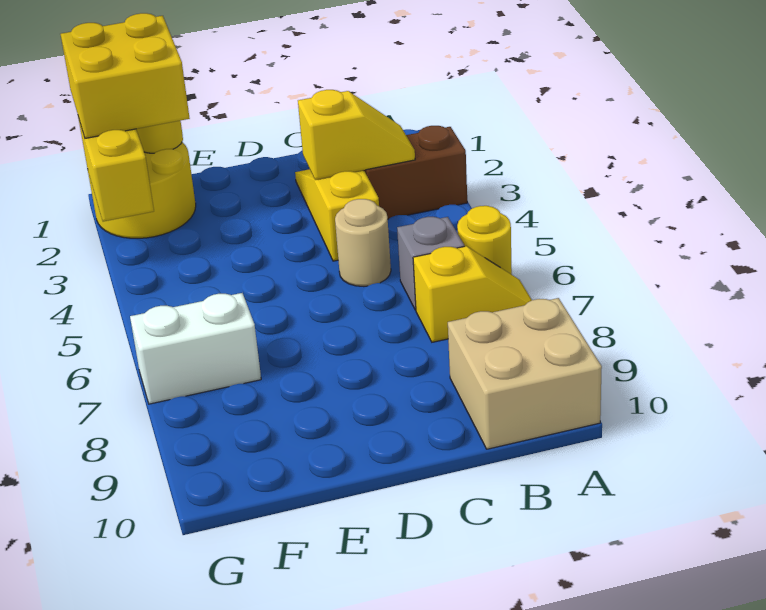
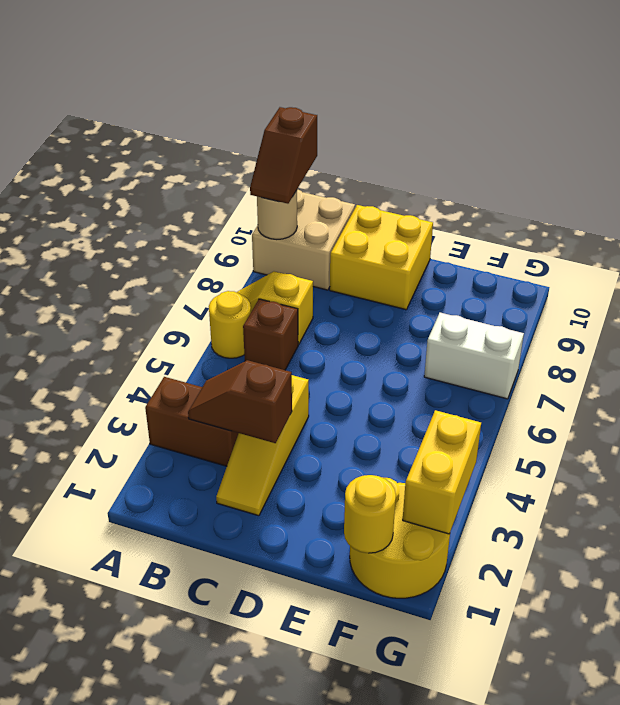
none -> brown 1x2 slope [250,107,317,204]
yellow 1x2 slope [298,90,415,180] -> brown 1x2 slope [188,360,292,443]
grey 1x1 brick [397,217,464,310] -> brown 1x1 brick [243,299,298,370]
tan 1x1 round brick [335,199,391,286] -> tan 1x1 round brick moved to [257,190,297,239]
yellow 2x2 brick [60,13,190,138] -> yellow 2x2 brick moved to [330,205,433,310]

